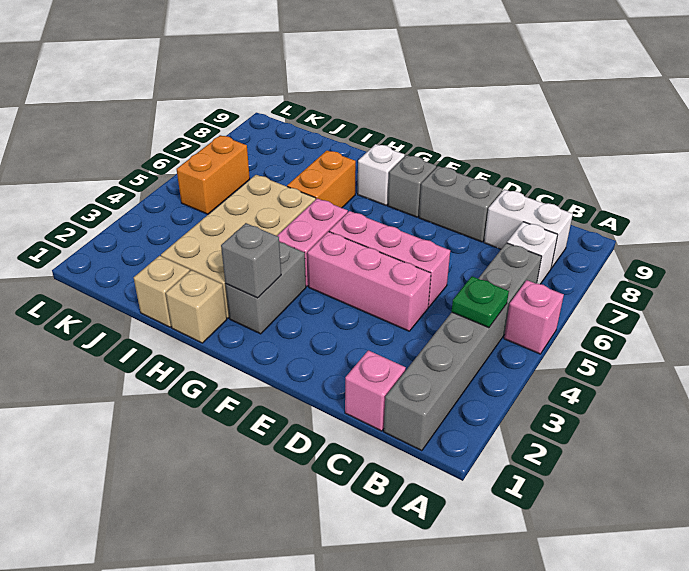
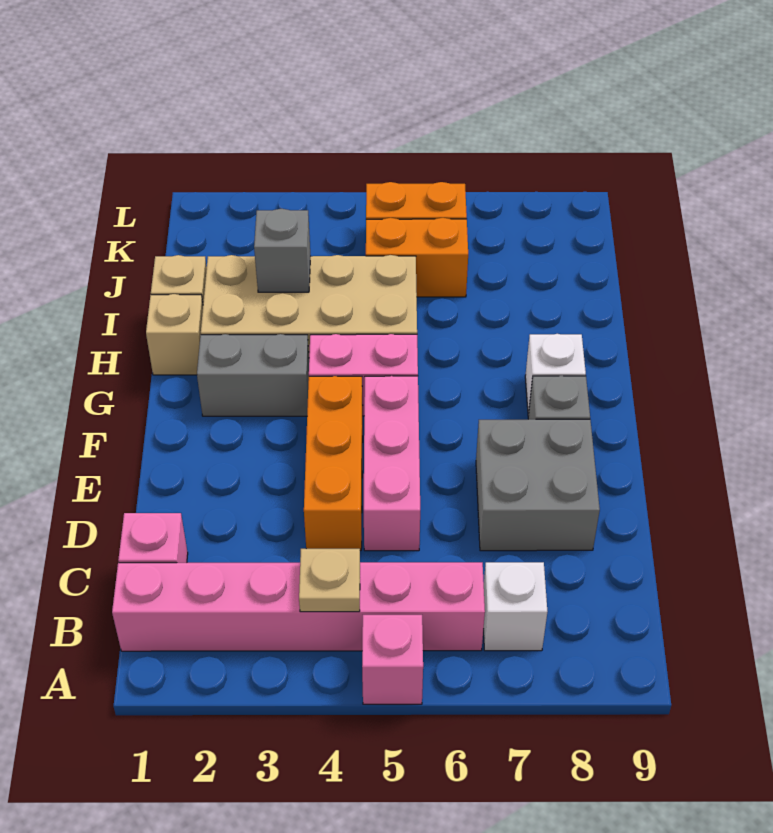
grey 1x6 brick [384,243,542,451] -> pink 1x6 brick [112,562,485,651]
green 1x1 plate [452,276,509,328] -> tan 1x1 plate [299,549,360,612]
white 1x2 brick [484,189,573,268] -> none
pink 1x3 brick [307,232,431,331] -> orange 1x3 brick [304,376,363,551]
grey 1x2 brick [419,166,502,242] -> grey 2x2 brick [476,419,600,551]
grey 1x1 brick [221,223,281,298] -> grey 1x1 brick moved to [254,209,311,292]
orange 1x2 brick [287,151,356,208] -> orange 1x2 brick moved to [366,218,468,297]

